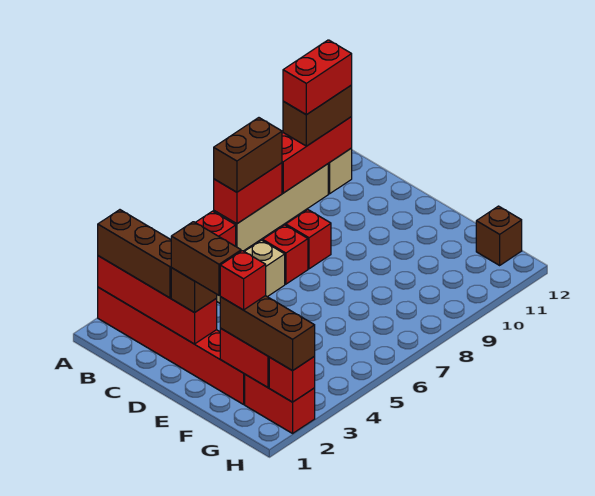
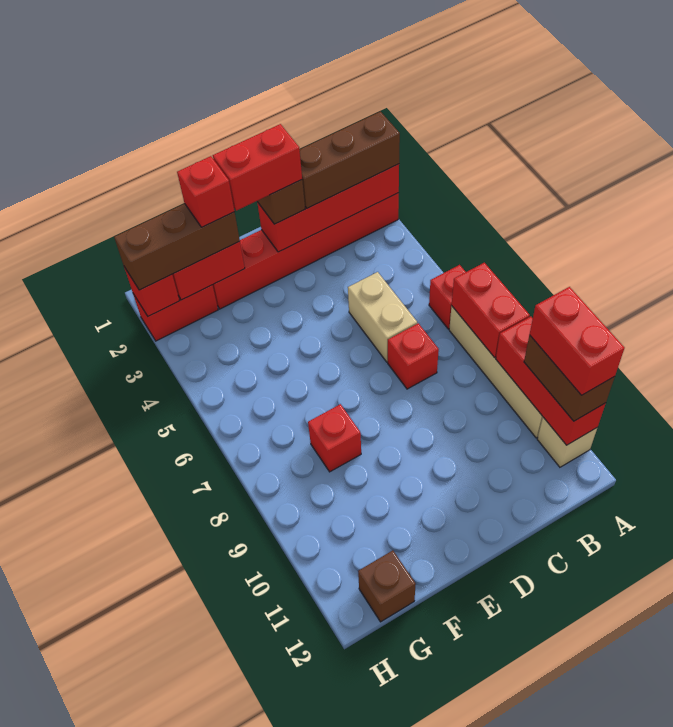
brown 1x2 brick [214,118,282,192] -> none
red 1x1 brick [286,210,331,269] -> red 1x1 brick moved to [308,404,361,472]
brown 1x2 brick [171,222,241,295] -> red 1x2 brick [213,124,302,211]

